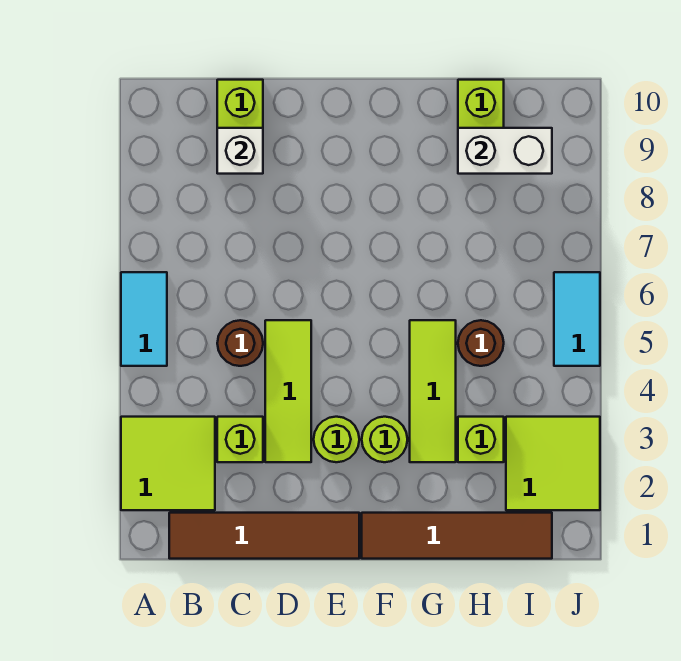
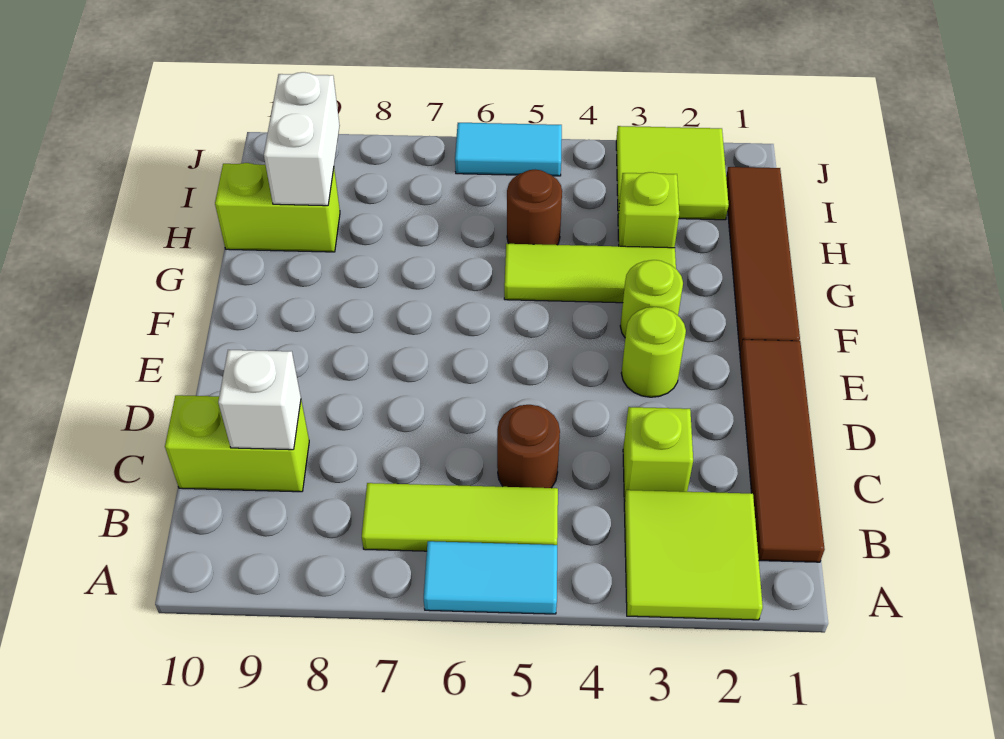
lime 1x3 tile [265,320,311,462] -> lime 1x3 tile moved to [362,483,558,551]

